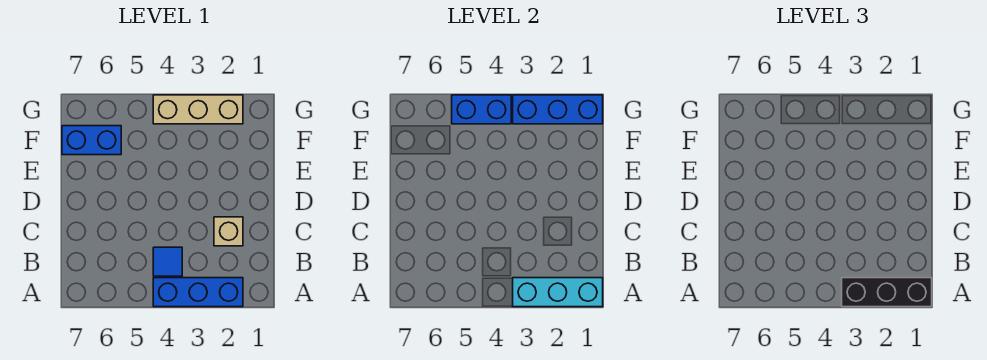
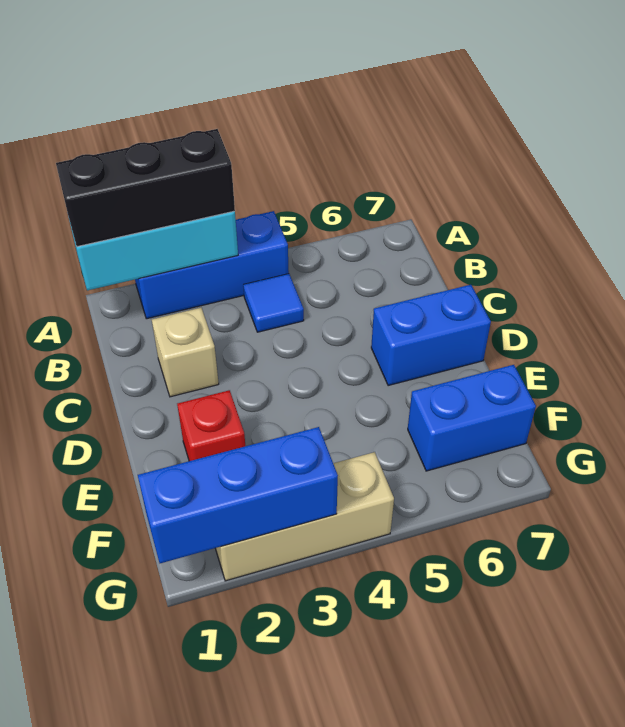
none -> red 1x1 brick [177,390,245,461]
blue 1x2 brick [452,95,511,124] -> blue 1x2 brick moved to [371,285,491,386]

